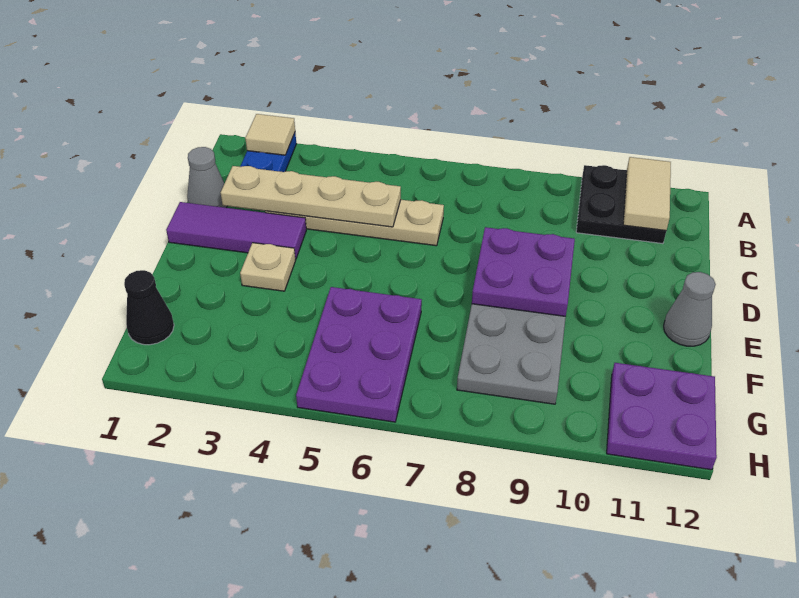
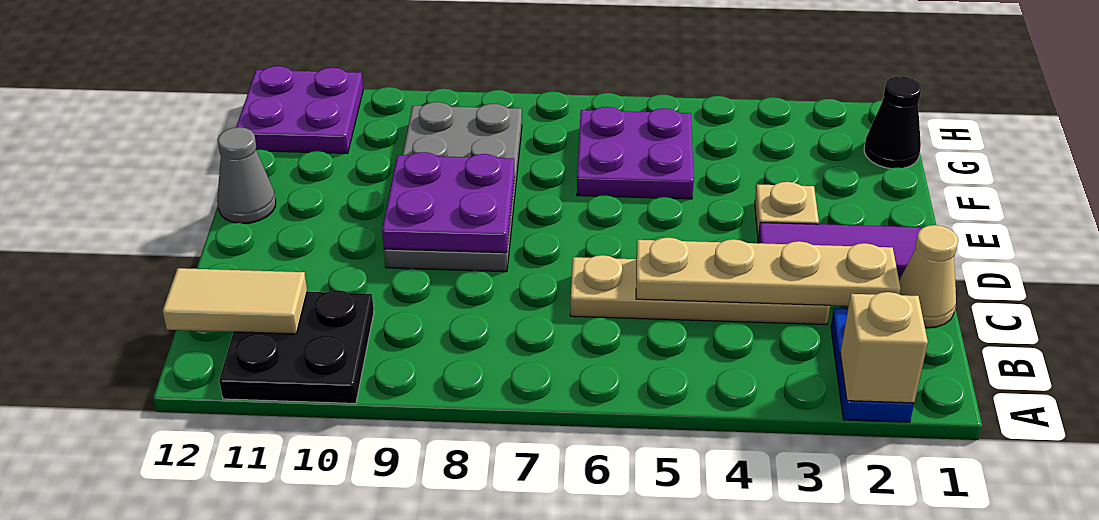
tan 1x1 tile [245,114,295,155] -> tan 1x1 brick [840,292,928,403]
tan 1x2 tile [623,157,671,231] -> tan 1x2 tile turned to [163,268,307,334]
grey 1x1 cone [187,147,227,208] -> tan 1x1 cone [899,225,958,328]
purple 2x3 plate [296,287,422,422] -> purple 2x2 plate [577,107,694,199]

